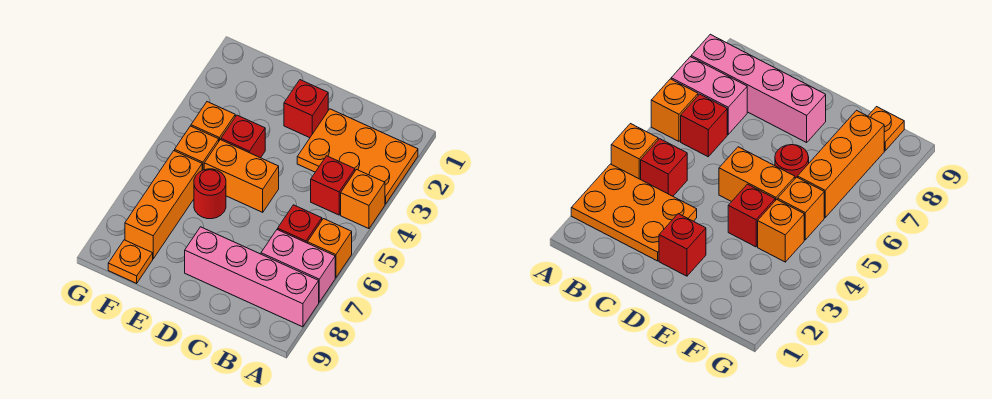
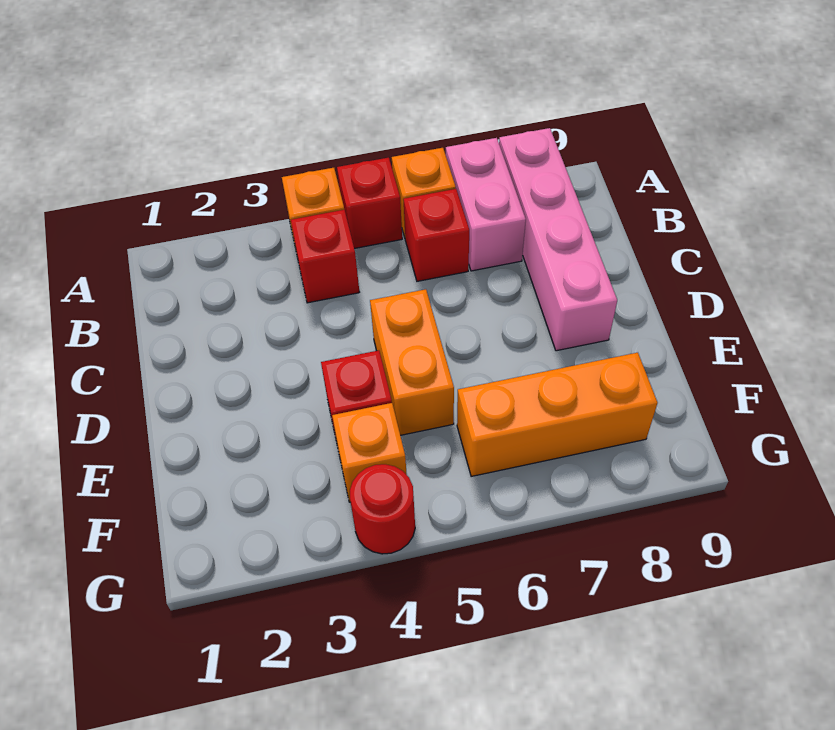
orange 2x3 plate [297,109,418,204] -> none
red 1x1 brick [284,80,328,138] -> red 1x1 brick moved to [337,158,402,249]
red 1x1 round brick [194,169,226,219] -> red 1x1 round brick moved to [350,464,415,554]
orange 1x1 brick [175,126,219,170] -> none
orange 1x1 plate [108,240,153,283] -> none

